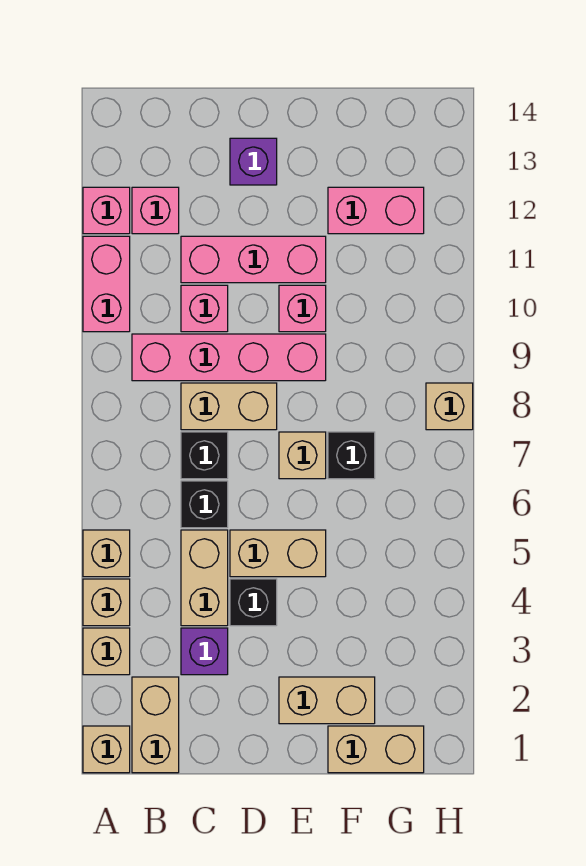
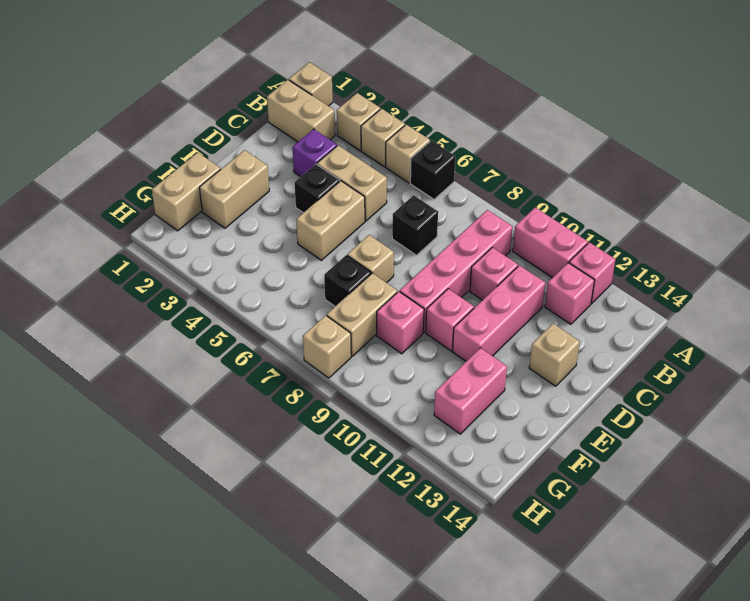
black 1x1 brick [181,481,228,528] -> black 1x1 brick moved to [410,141,455,199]
tan 1x2 brick [181,383,277,430] -> tan 1x2 brick moved to [327,273,397,356]
purple 1x1 brick [230,138,277,185] -> tan 1x1 brick [529,324,580,386]
none -> pink 1x1 brick [377,291,424,354]

